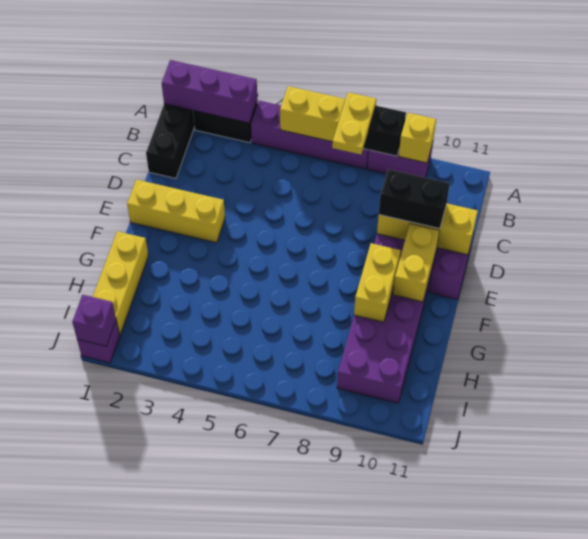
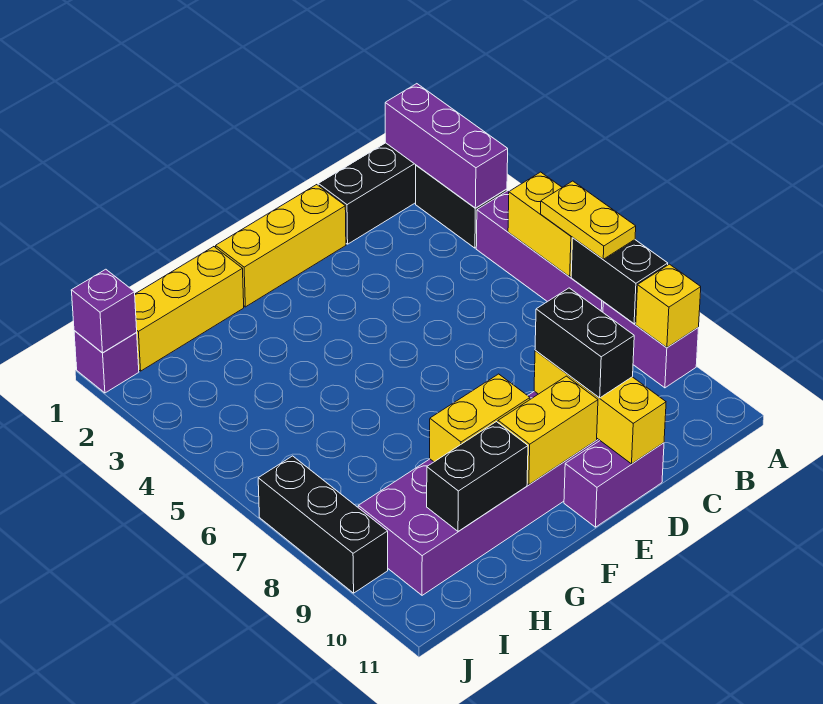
yellow 1x2 plate [332,92,376,154] -> yellow 1x2 plate turned to [541,181,636,259]
yellow 1x3 brick [127,179,225,243] -> yellow 1x3 brick turned to [216,185,346,307]
none -> black 1x2 brick [427,422,528,531]
none -> black 1x3 brick [258,456,388,593]

